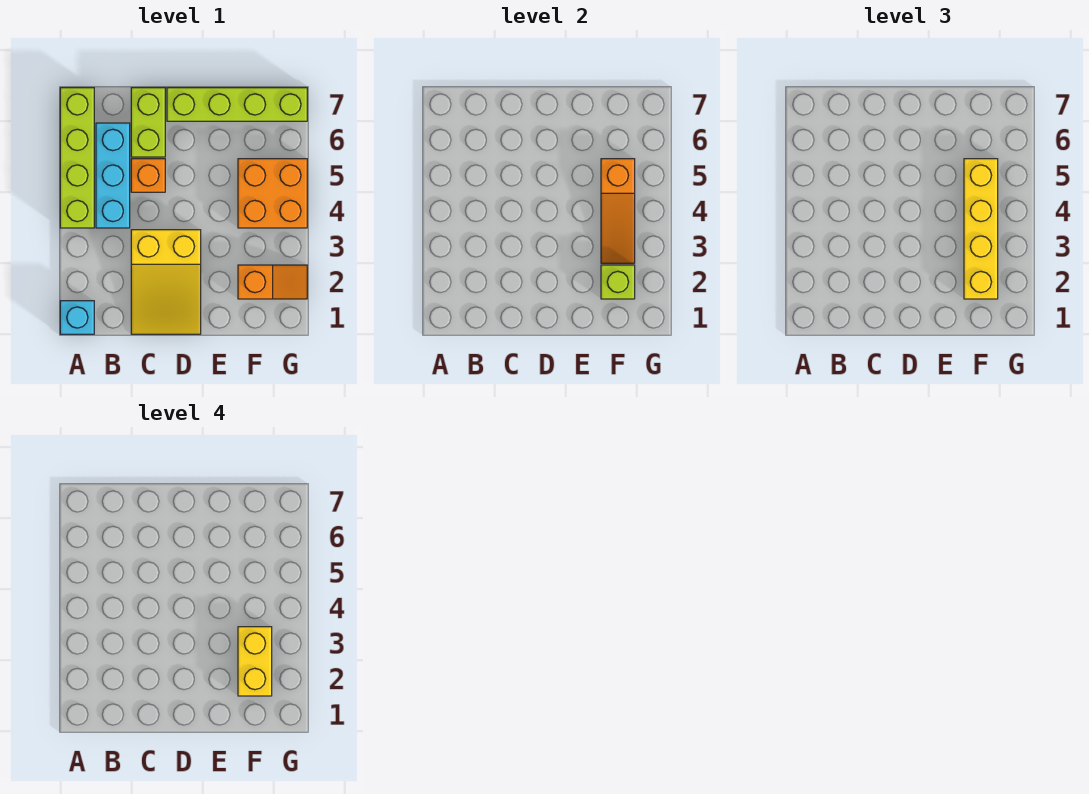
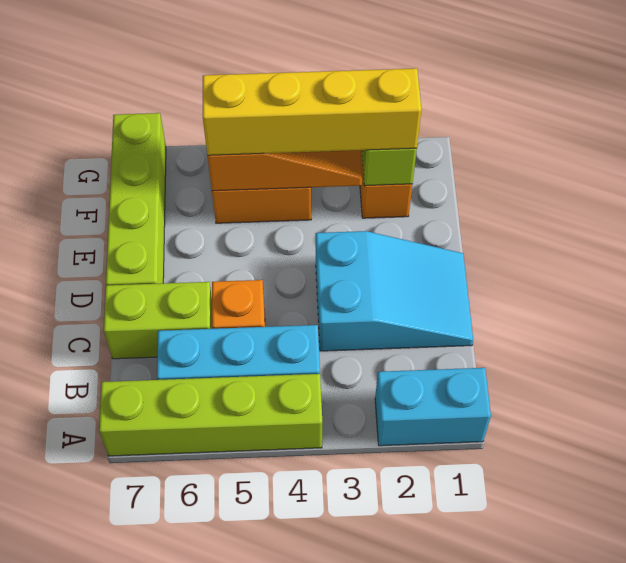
cyan 1x1 brick [60,301,94,334] -> cyan 1x2 brick [375,368,491,446]
yellow 2x3 slope [131,230,201,334] -> cyan 2x3 slope [316,231,473,351]
yellow 1x2 brick [238,627,272,696] -> none

